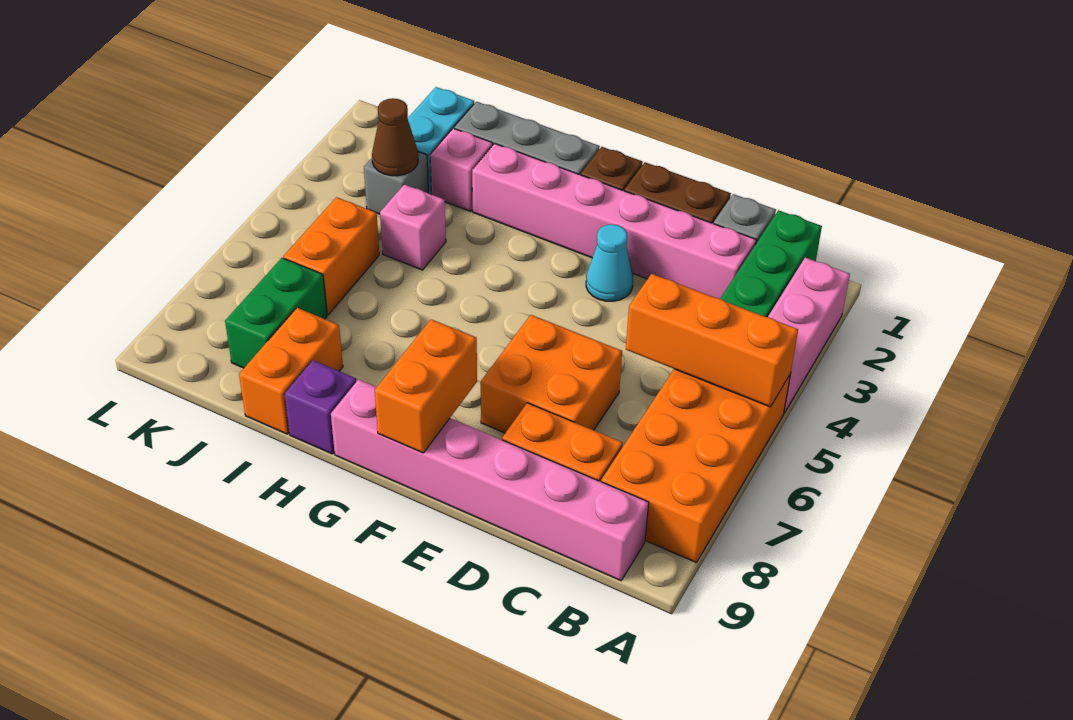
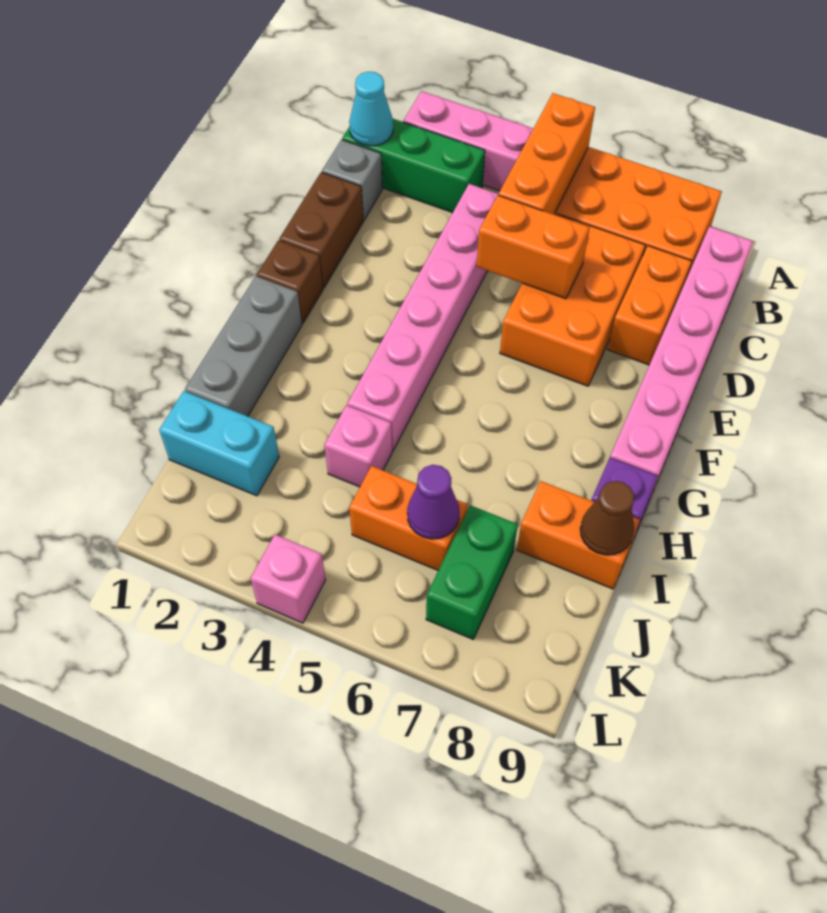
pink 1x6 brick [472,144,756,299] -> pink 1x6 brick moved to [347,184,499,451]
orange 2x2 brick [481,315,622,433] -> orange 2x3 brick [500,214,645,386]
cyan 1x1 cone [586,224,633,301] -> cyan 1x1 cone moved to [349,72,393,146]
orange 1x2 brick [375,319,477,453] -> orange 1x2 brick moved to [477,195,590,299]
pink 1x1 brick [430,128,493,211] -> pink 1x1 brick moved to [250,535,326,623]
grey 1x1 brick [364,152,428,214] -> none
brown 1x1 cone [372,98,418,176] -> brown 1x1 cone moved to [580,481,634,555]
none -> purple 1x1 cone [407,465,460,539]
green 1x2 brick [225,258,327,368] -> green 1x2 brick turned to [426,505,518,639]

